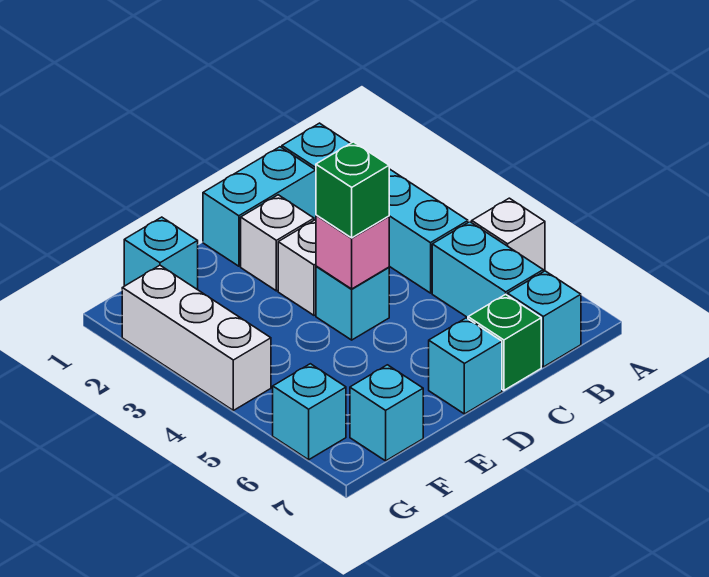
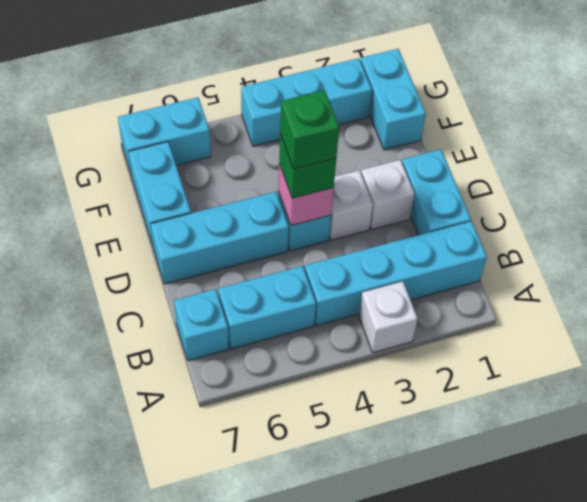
white 1x1 brick [472,198,545,272] -> white 1x1 brick moved to [359,281,418,353]
green 1x1 brick [468,294,541,390] -> green 1x1 brick moved to [280,90,339,169]
cyan 1x1 brick [429,318,502,414] -> cyan 1x3 brick [151,192,289,284]
cyan 1x1 brick [124,217,198,290] -> cyan 1x2 brick [361,49,426,150]
cyan 1x1 brick [350,365,423,461] -> cyan 1x2 brick [128,142,191,245]
white 1x3 brick [122,265,271,410] -> cyan 1x3 brick [241,58,372,146]
cyan 1x1 brick [273,364,346,460] -> cyan 1x2 brick [118,97,211,175]

